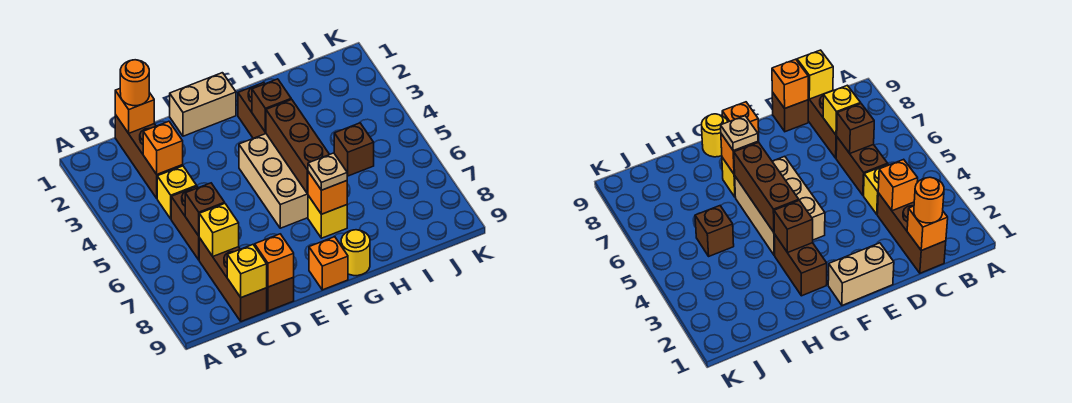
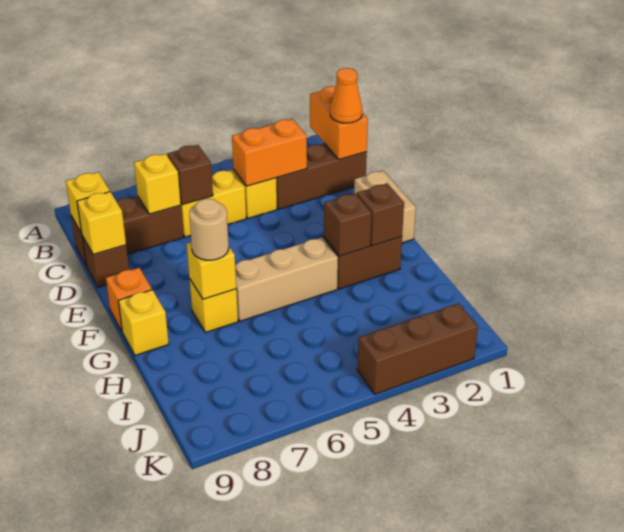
orange 1x1 brick [115,89,154,133] -> orange 1x2 brick [310,86,368,160]
orange 1x1 round brick [120,60,149,106] -> orange 1x1 cone [330,68,362,123]
orange 1x1 brick [143,121,183,174] -> orange 1x2 brick [232,119,307,186]
brown 1x2 brick [171,187,199,260] -> yellow 1x2 brick [180,170,246,237]
orange 1x1 brick [255,234,294,287] -> yellow 1x1 brick [77,192,126,255]
tan 2x3 brick [239,134,308,228] -> tan 1x3 brick [235,237,338,321]
brown 1x3 brick [266,99,330,194] -> brown 1x3 brick moved to [357,303,478,394]
orange 1x1 brick [308,172,347,214] -> yellow 1x1 brick [187,242,236,299]
tan 1x1 plate [308,153,347,190] -> tan 1x1 round brick [189,199,229,260]
yellow 1x1 round brick [341,230,370,276] -> yellow 1x1 brick [118,290,169,355]
brown 1x1 brick [334,123,374,176] -> brown 1x1 brick moved to [357,184,404,246]

